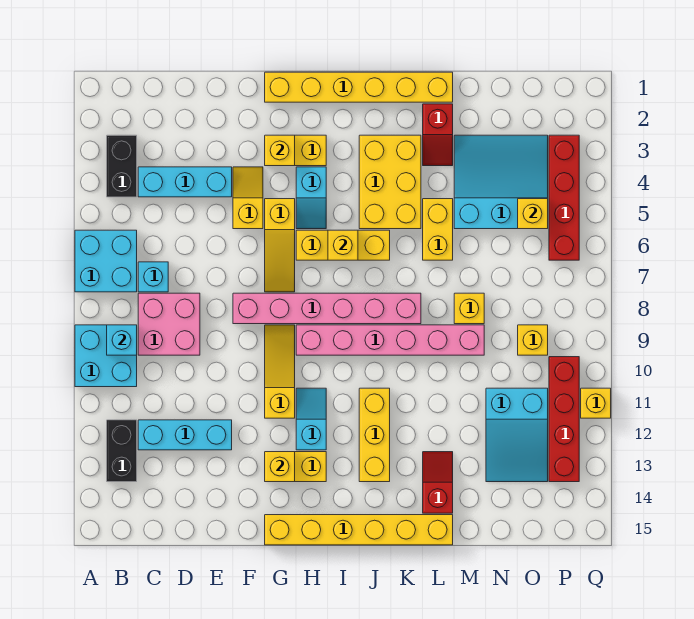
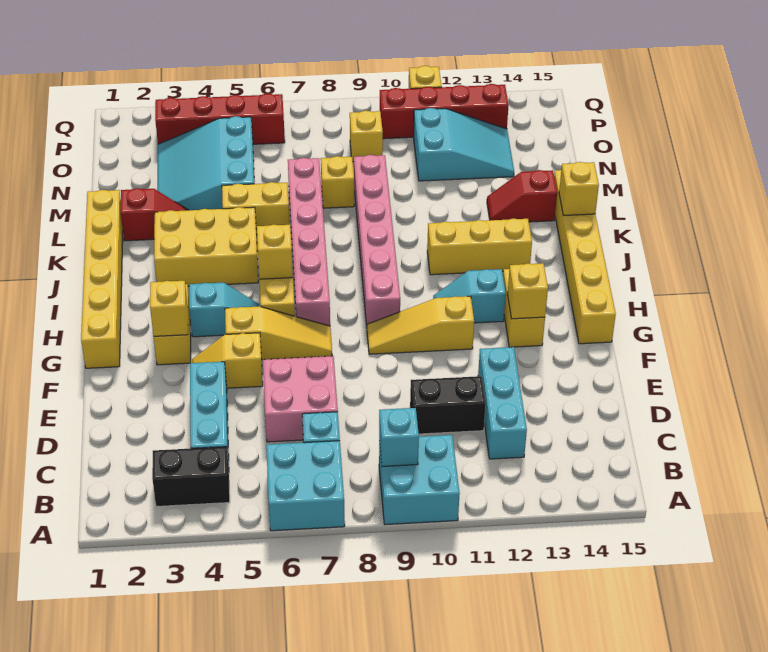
black 1x2 brick [107,420,137,482] -> black 1x2 brick moved to [410,376,486,434]
pink 2x2 brick [138,293,200,355] -> pink 2x2 brick moved to [263,356,338,442]
pink 1x6 brick [233,293,421,324] -> pink 1x6 brick moved to [288,158,330,326]
yellow 1x1 brick [518,199,548,229] -> yellow 1x1 brick moved to [559,162,599,216]

